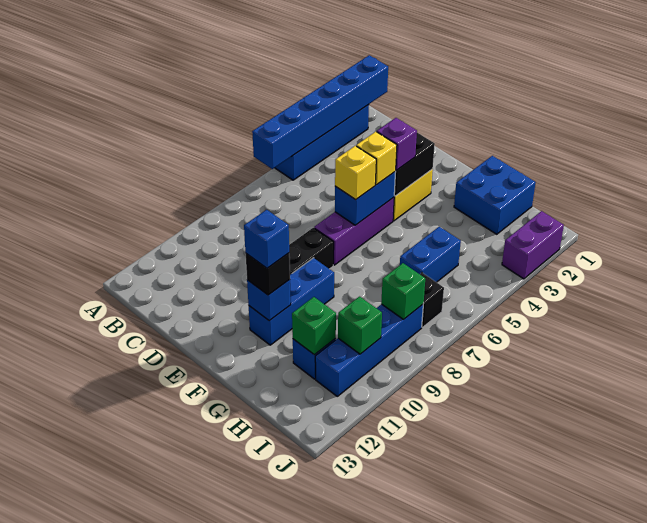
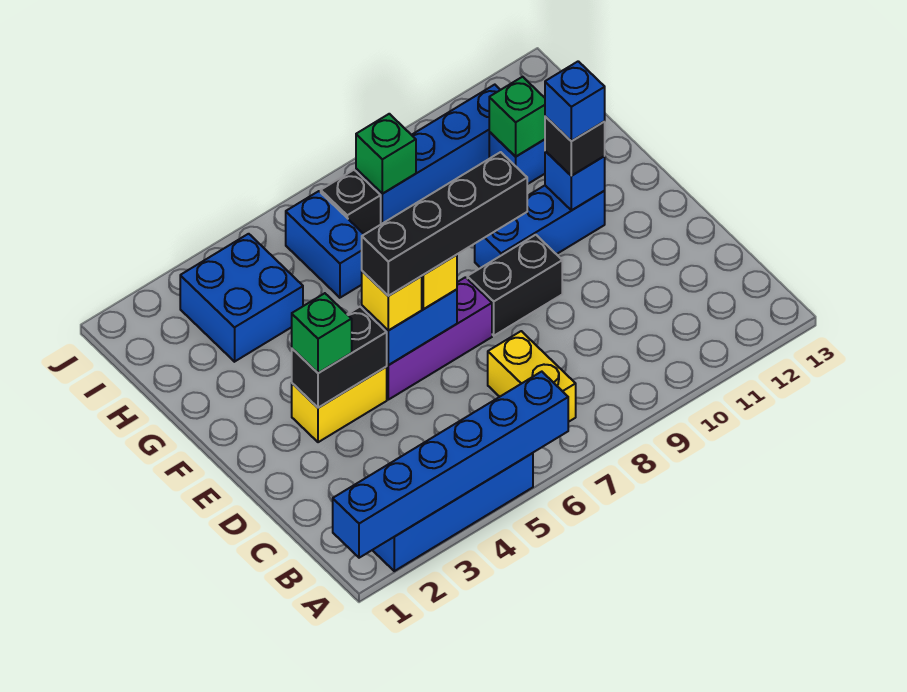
none -> yellow 1x2 brick [488,331,576,422]
purple 1x1 brick [377,118,417,170] -> none
none -> black 1x4 brick [362,152,527,296]
blue 2x2 brick [454,156,536,234] -> blue 2x2 brick moved to [180,234,303,362]
blue 1x2 brick [400,227,461,282] -> blue 1x2 brick turned to [286,191,364,298]
green 1x1 brick [338,297,382,354] -> green 1x1 brick moved to [292,293,352,373]
purple 1x2 brick [502,211,564,279] -> none

